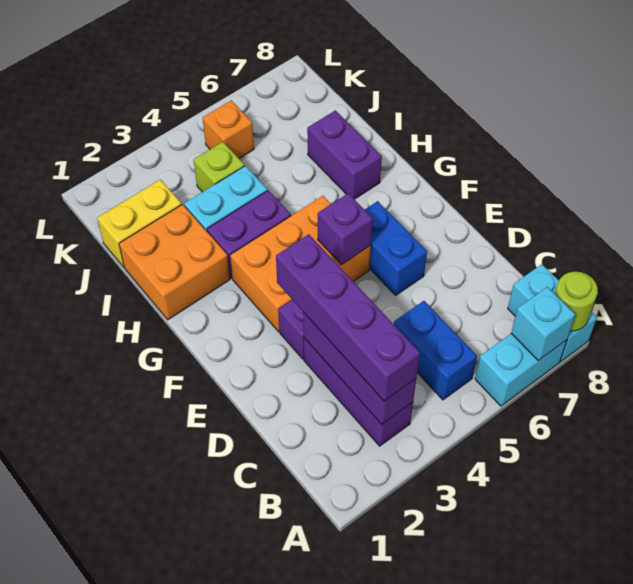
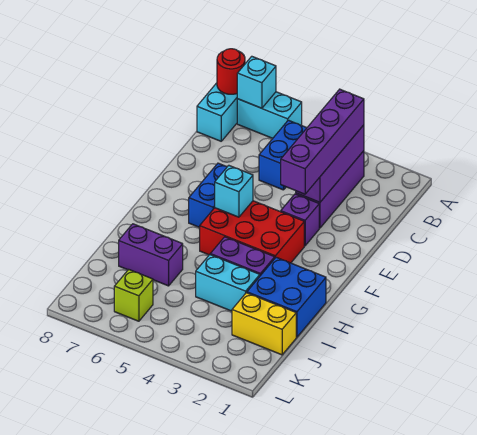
lime 1x1 round brick [555,272,598,331] -> red 1x1 round brick [217,49,245,94]
orange 2x3 brick [230,196,371,332] -> red 2x3 brick [200,201,304,263]
purple 1x1 brick [318,193,373,265] -> cyan 1x1 brick [215,165,253,217]
orange 2x2 brick [119,205,230,320] -> blue 2x2 brick [247,257,326,337]
purple 1x2 brick [307,110,382,199] -> purple 1x2 brick turned to [119,224,183,286]
lime 1x1 brick [194,142,244,192] -> lime 1x1 brick moved to [114,270,153,321]
orange 1x1 brick [203,101,254,158] -> none

